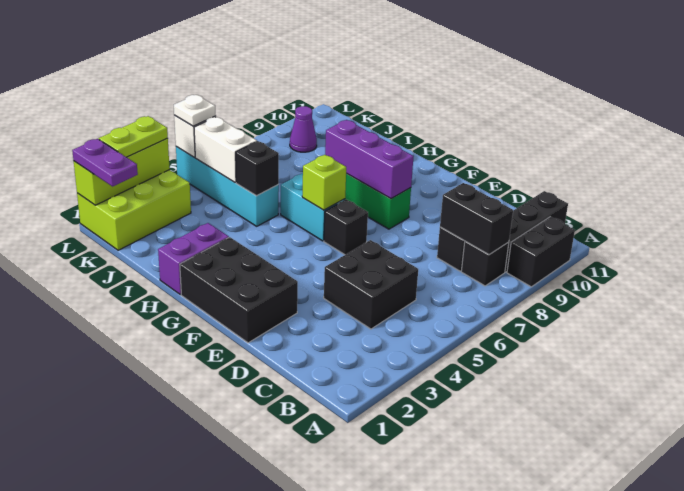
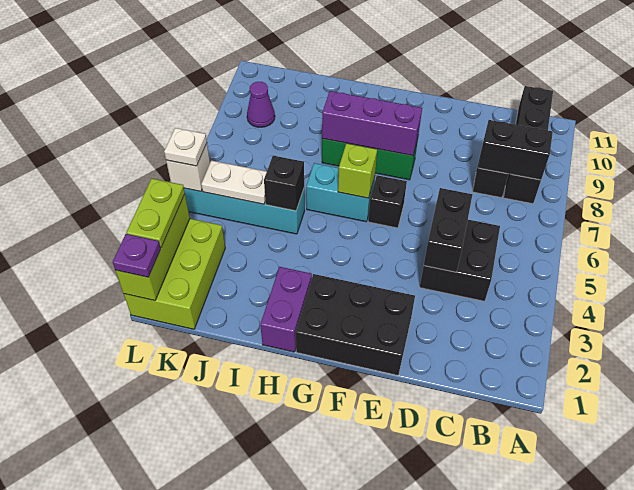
black 1x2 brick [507,217,575,287] -> black 1x2 brick moved to [424,188,472,272]
white 1x2 brick [194,117,257,182] -> white 1x2 plate [201,160,267,204]
purple 1x2 plate [72,139,138,186] -> purple 1x1 plate [113,234,161,277]

